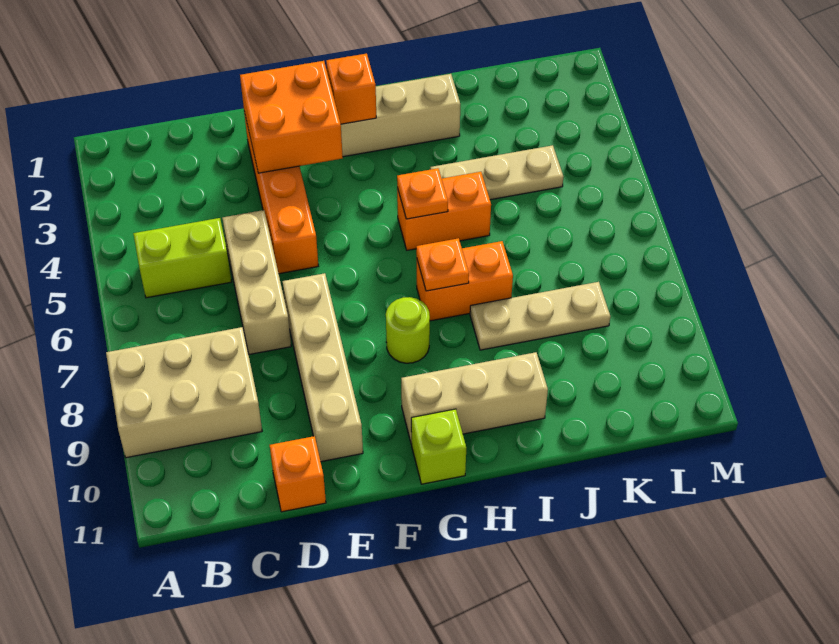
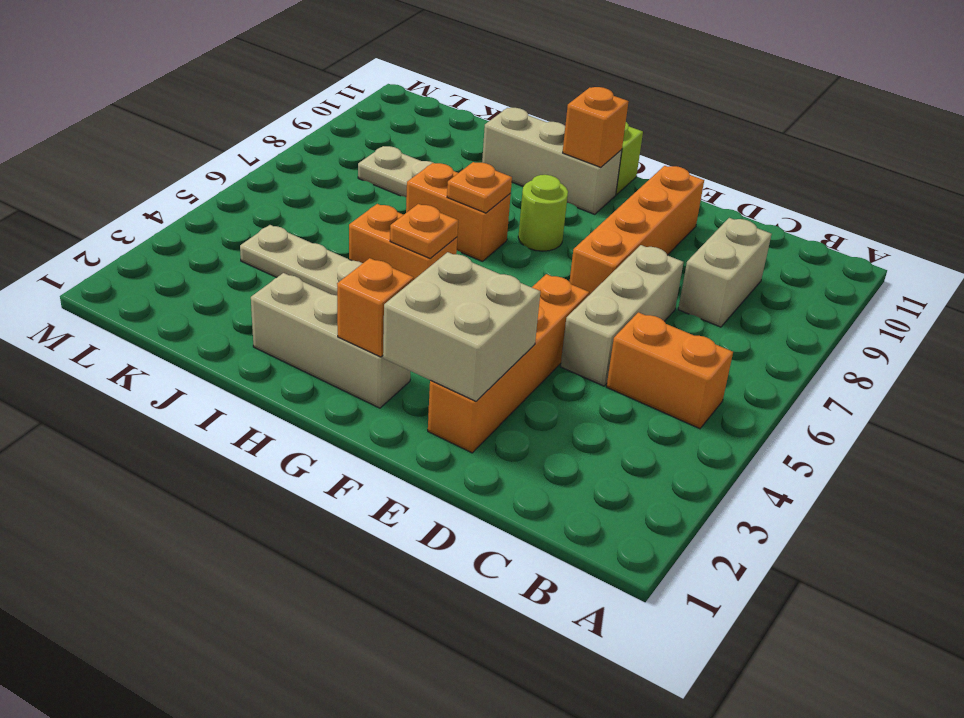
tan 2x3 brick [106,327,262,458] -> tan 1x2 brick [678,218,772,327]
lime 1x2 brick [133,218,231,298] -> orange 1x2 brick [607,312,733,429]
orange 1x1 brick [270,436,326,512] -> orange 1x1 brick moved to [563,87,629,167]
orange 2x2 brick [240,61,343,173] -> tan 2x2 brick [383,252,540,401]
tan 1x4 brick [282,273,363,462] -> orange 1x4 brick [570,166,704,295]

